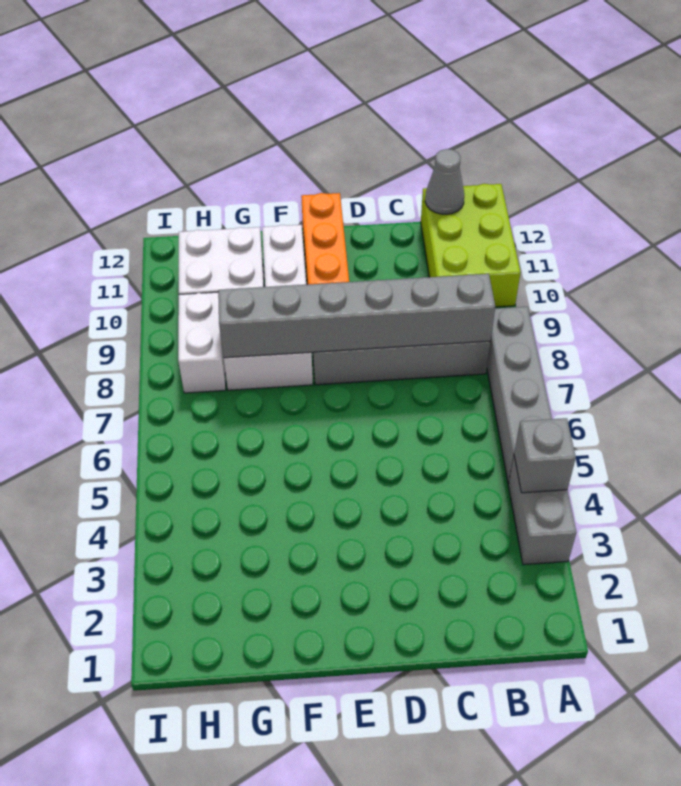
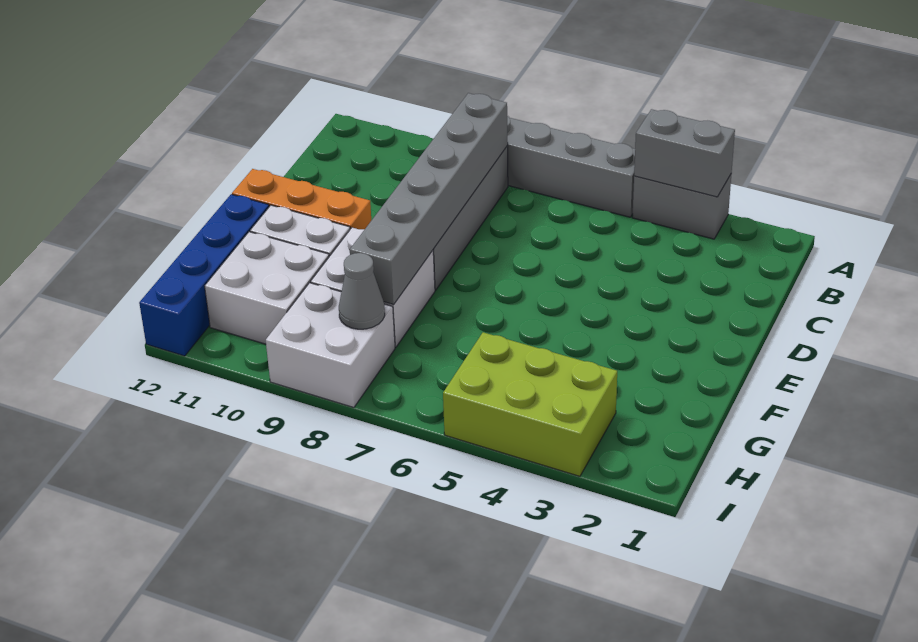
grey 1x1 brick [514,418,576,493] -> grey 1x2 brick [634,109,735,197]
lime 2x3 brick [421,184,520,307] -> lime 2x3 brick moved to [443,332,617,476]
grey 1x1 cone [425,149,464,214] -> grey 1x1 cone moved to [339,253,385,329]
none -> blue 1x4 brick [139,194,269,356]
white 1x2 brick [178,292,226,393] -> white 2x2 brick [266,283,395,408]

